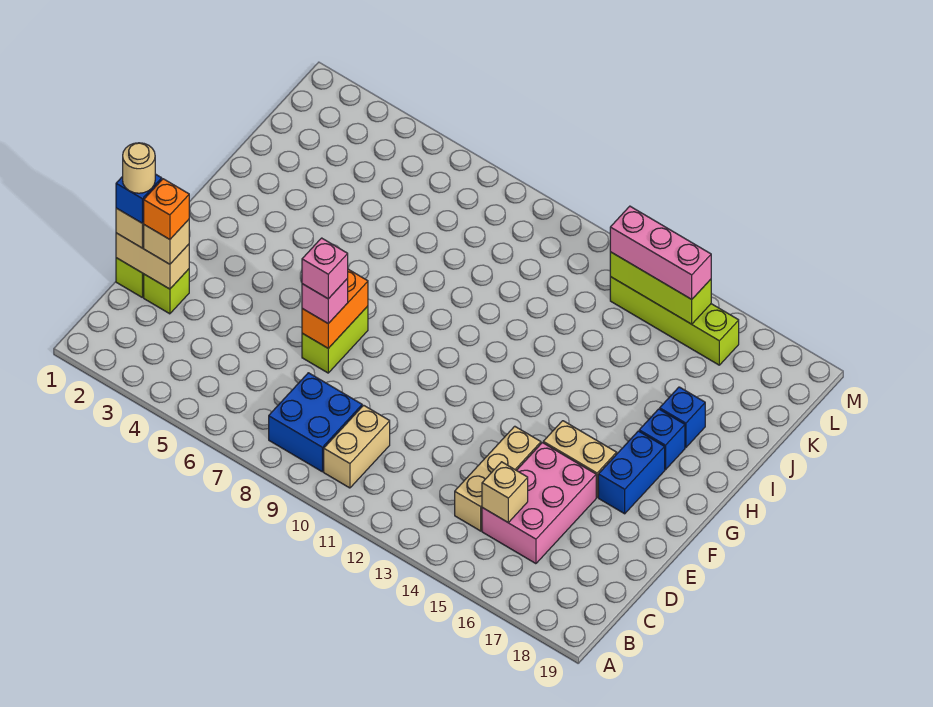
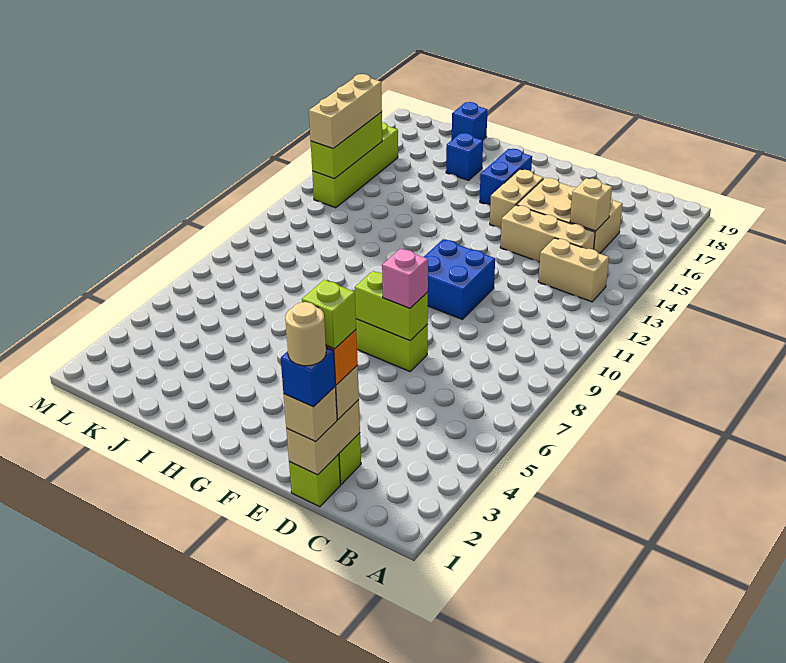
blue 2x2 brick [269,373,362,472] -> blue 2x2 brick moved to [424,239,495,320]
tan 1x2 brick [324,405,390,488] -> tan 1x2 brick moved to [538,238,609,302]
pink 2x3 brick [482,443,596,564] -> tan 2x3 brick [517,178,623,254]
none -> lime 1x1 brick [302,280,356,349]
orange 1x2 brick [302,269,368,348] -> lime 1x2 brick [355,271,428,341]
pink 1x1 brick [302,238,348,299] -> none
blue 1x2 brick [598,431,665,514] -> blue 1x2 brick turned to [480,149,532,205]
blue 1x1 brick [639,409,685,470] -> blue 1x1 brick moved to [452,102,487,140]
pink 1x3 brick [610,206,711,299] -> tan 1x3 brick [309,74,382,149]

